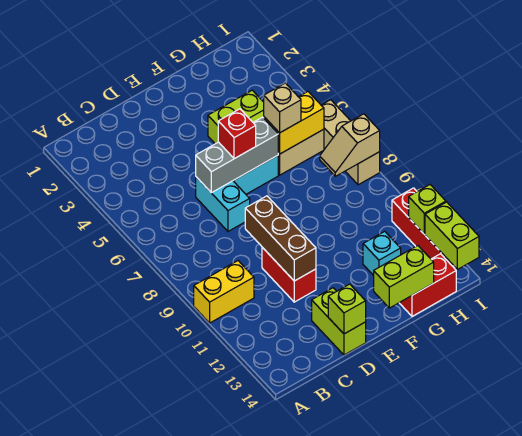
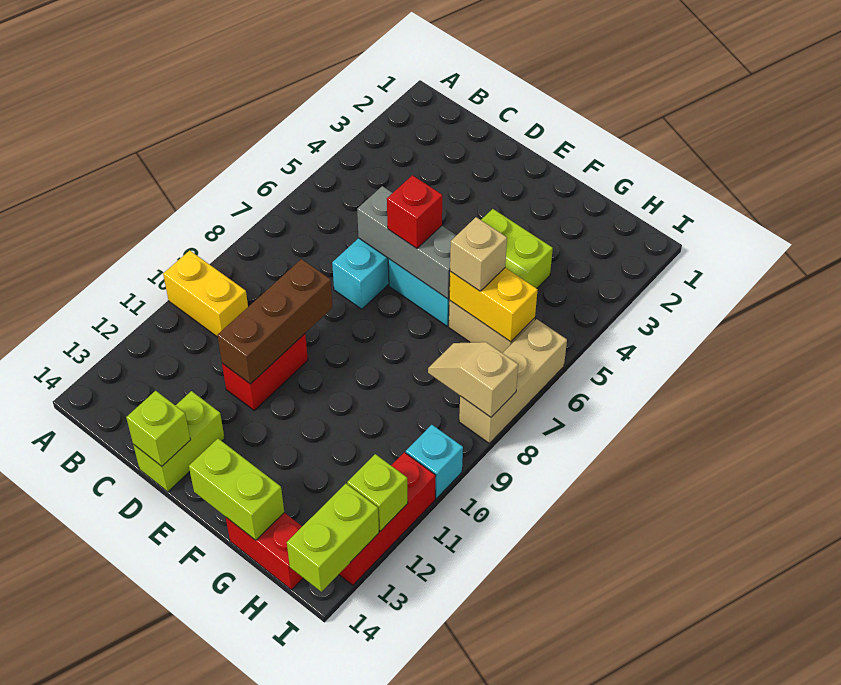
cyan 1x1 brick [363,231,401,276] -> cyan 1x1 brick moved to [406,425,463,498]

